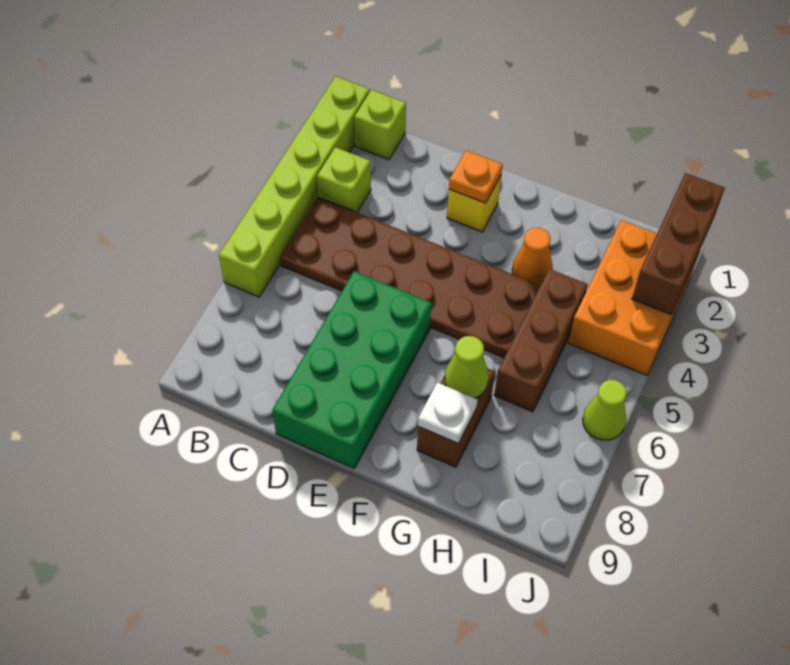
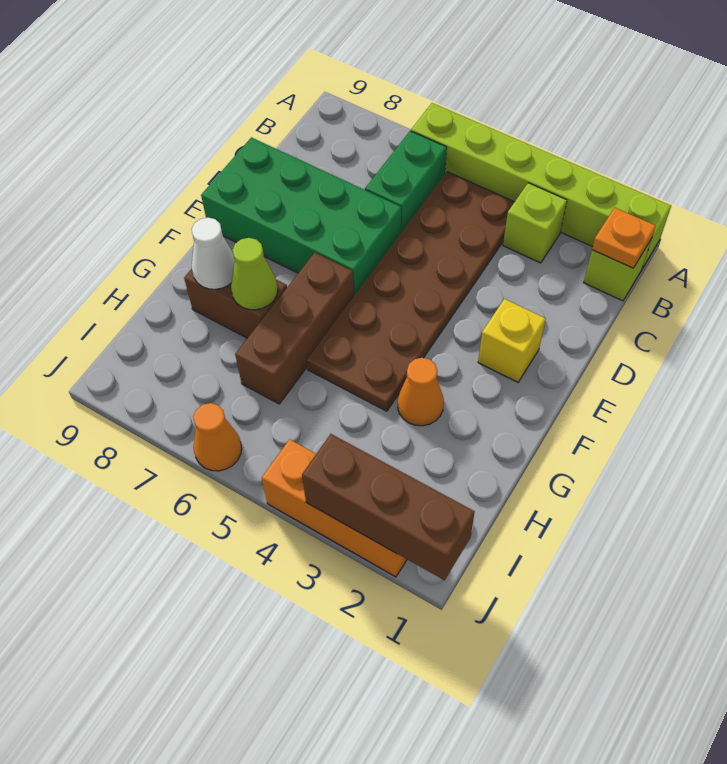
none -> green 1x2 brick [365,131,447,233]
orange 1x1 plate [449,150,503,203] -> orange 1x1 plate moved to [592,208,656,268]
white 1x1 plate [418,382,478,444] -> white 1x1 cone [192,218,235,289]
brown 1x3 brick [494,269,588,412] -> brown 1x3 brick turned to [235,253,354,404]
orange 2x3 brick [568,220,698,375] -> orange 1x3 brick [262,439,407,577]
lime 1x1 cone [583,380,627,440] -> orange 1x1 cone [193,403,242,471]

